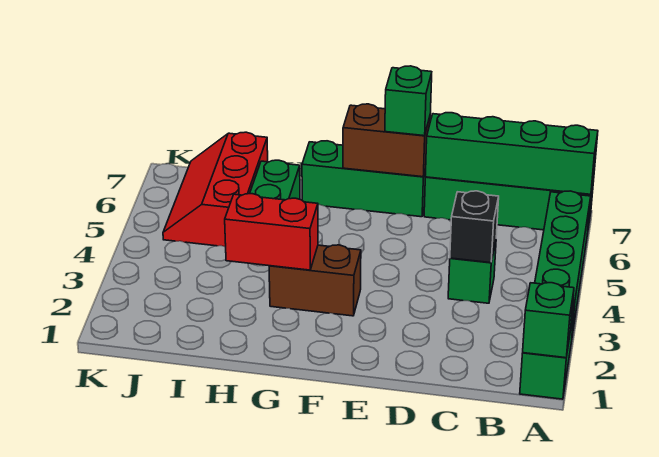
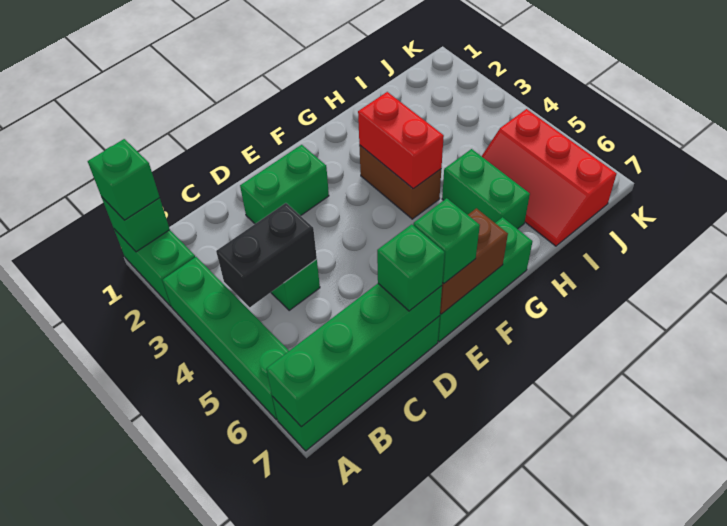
none -> green 1x1 brick [88,139,160,220]
black 1x1 brick [450,191,499,263] -> black 1x2 brick [216,203,317,307]
none -> green 1x2 brick [240,145,329,224]
none -> green 1x1 brick [377,224,445,311]
brown 1x2 brick [269,245,361,316] -> brown 1x2 brick turned to [359,145,441,219]
red 1x2 brick [225,194,318,270] -> red 1x2 brick turned to [358,92,444,189]
red 2x3 slope [163,132,268,247] -> red 2x3 slope turned to [482,109,617,246]

